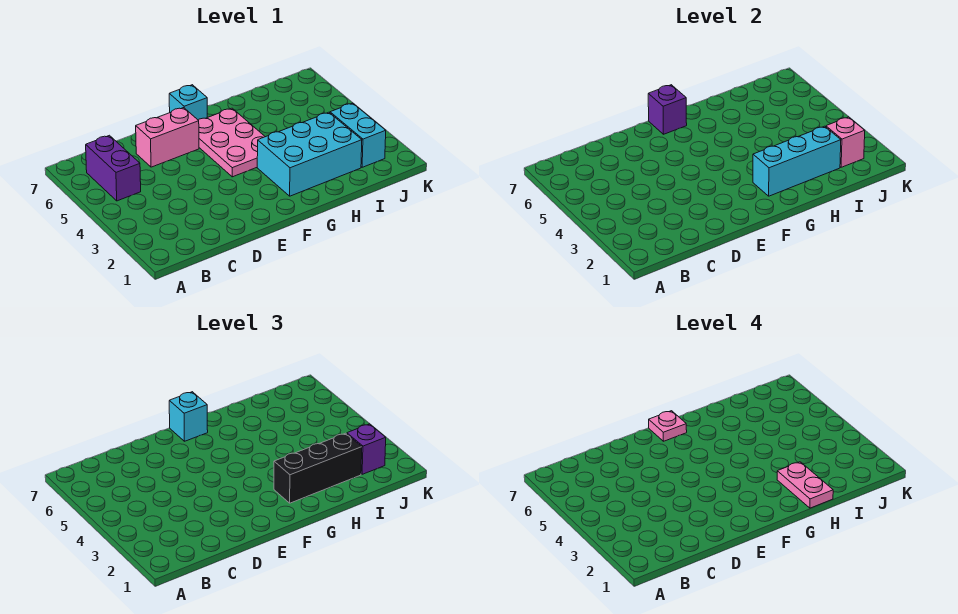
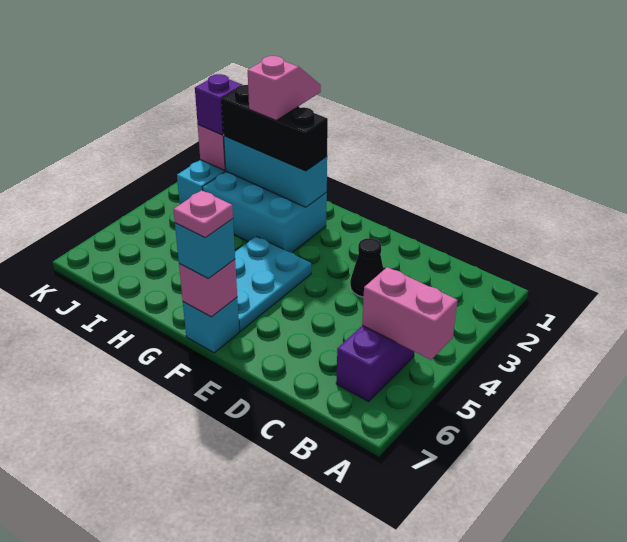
none -> black 1x1 cone [350,238,384,297]
pink 1x2 brick [136,108,199,167] -> pink 1x2 brick moved to [362,267,457,360]
pink 2x3 plate [199,108,265,177] -> cyan 2x3 plate [235,236,311,331]
purple 1x1 brick [648,85,687,134] -> pink 1x1 brick [179,259,237,317]
pink 1x2 plate [777,462,833,508] -> pink 1x2 slope [248,56,321,120]

